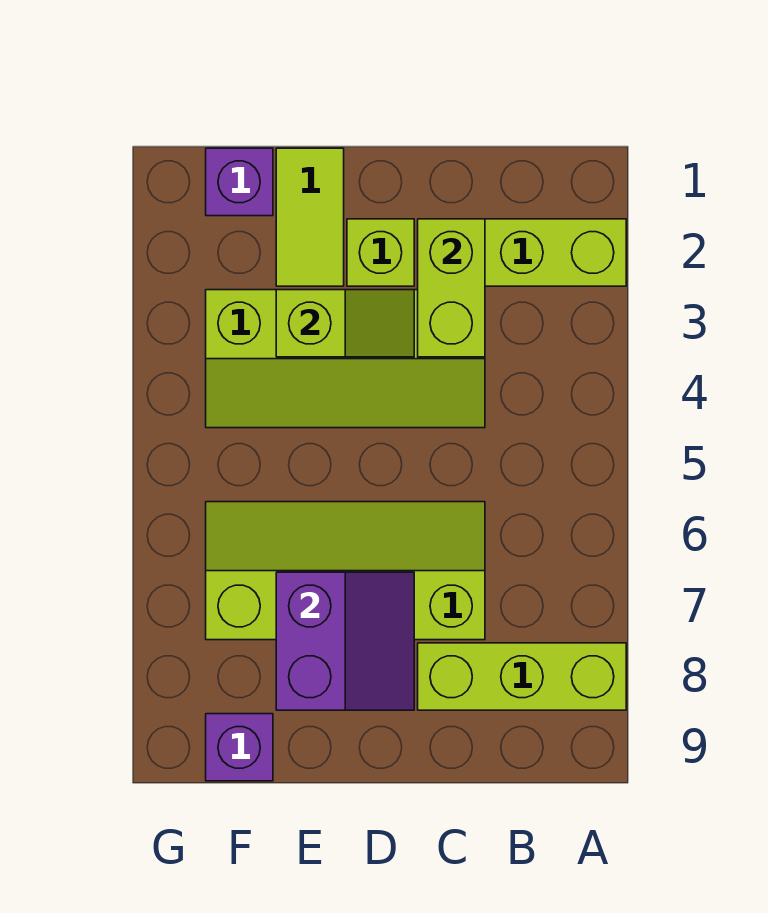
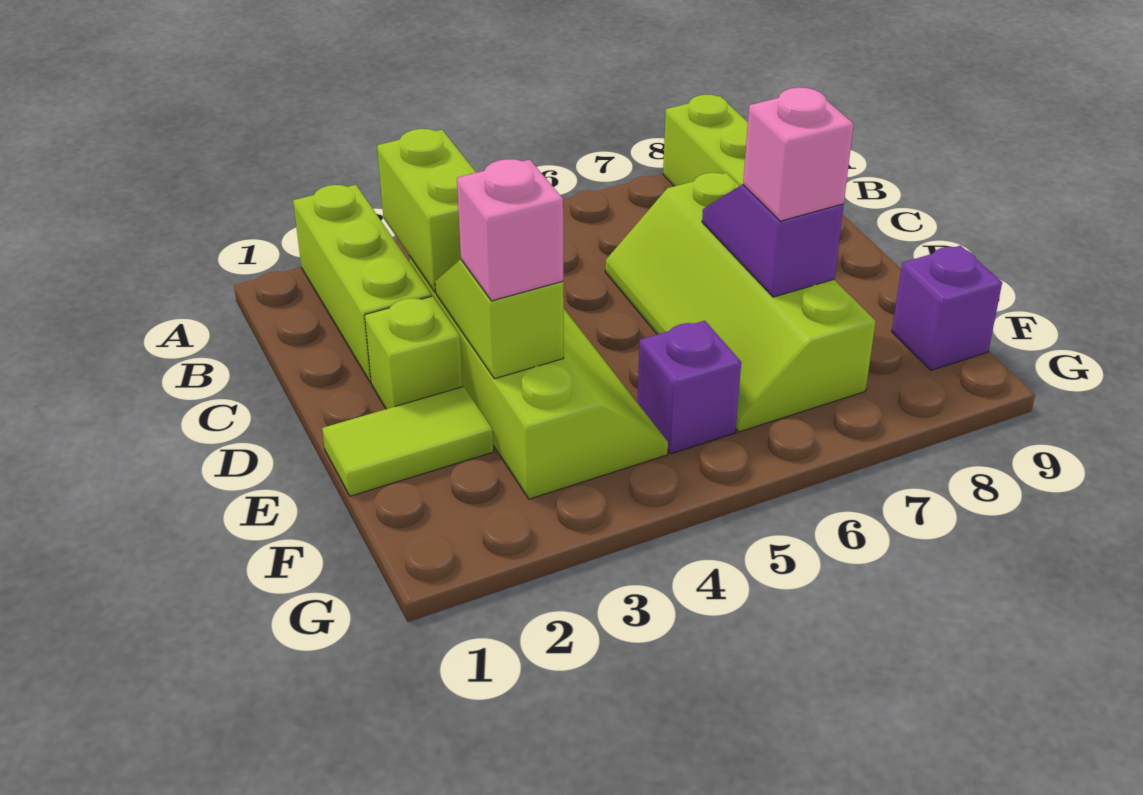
lime 1x2 brick [418,219,485,357] -> lime 1x2 brick turned to [377,129,476,292]
purple 2x2 slope [276,572,414,710] -> purple 1x2 slope [702,184,844,297]
none -> pink 1x1 brick [457,159,563,301]
none -> pink 1x1 brick [743,87,854,221]
purple 1x1 brick [206,148,273,216] -> purple 1x1 brick moved to [638,321,741,454]

